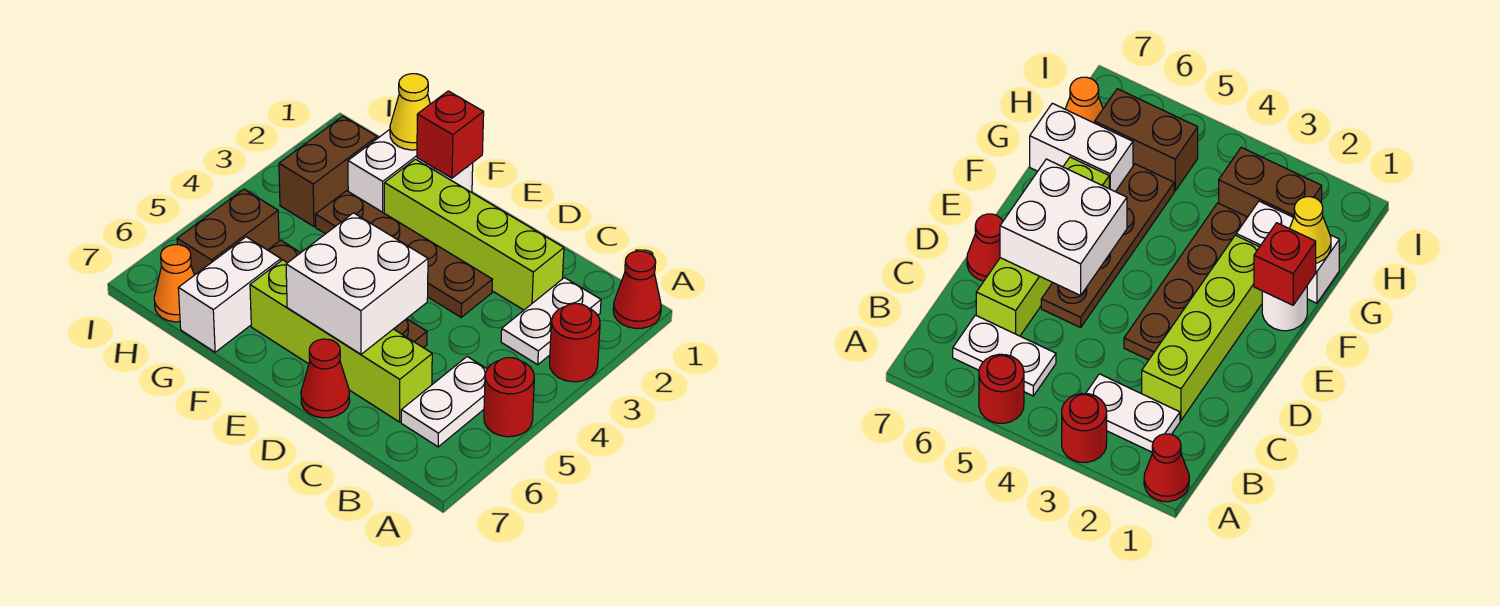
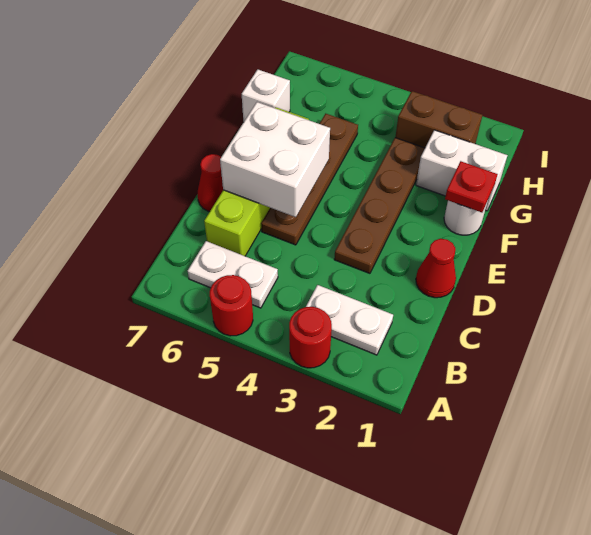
red 1x1 cone [613,251,661,328] -> red 1x1 cone moved to [416,239,456,298]
lime 1x4 brick [384,159,564,310] -> none
red 1x1 brick [417,91,484,178] -> red 1x1 plate [445,161,498,212]
yellow 1x1 cone [390,74,430,150] -> none
white 1x2 brick [178,237,281,352] -> white 1x1 brick [242,69,290,122]
brown 1x2 brick [177,189,279,275] -> none
orange 1x1 cone [154,245,194,322] -> none

